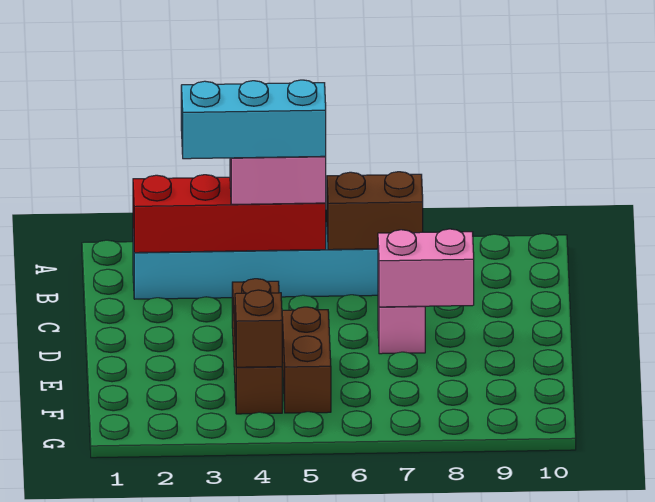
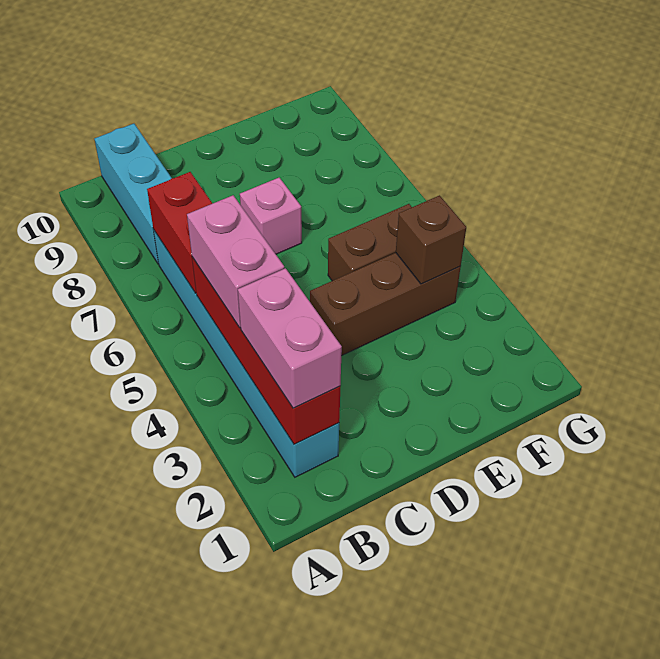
cyan 1x3 brick [181,80,326,159] -> cyan 1x3 brick moved to [95,124,172,264]
brown 1x2 brick [327,172,423,250] -> red 1x2 brick [147,172,213,293]
pink 1x2 brick [378,229,474,307] -> pink 1x2 brick moved to [238,268,342,408]

